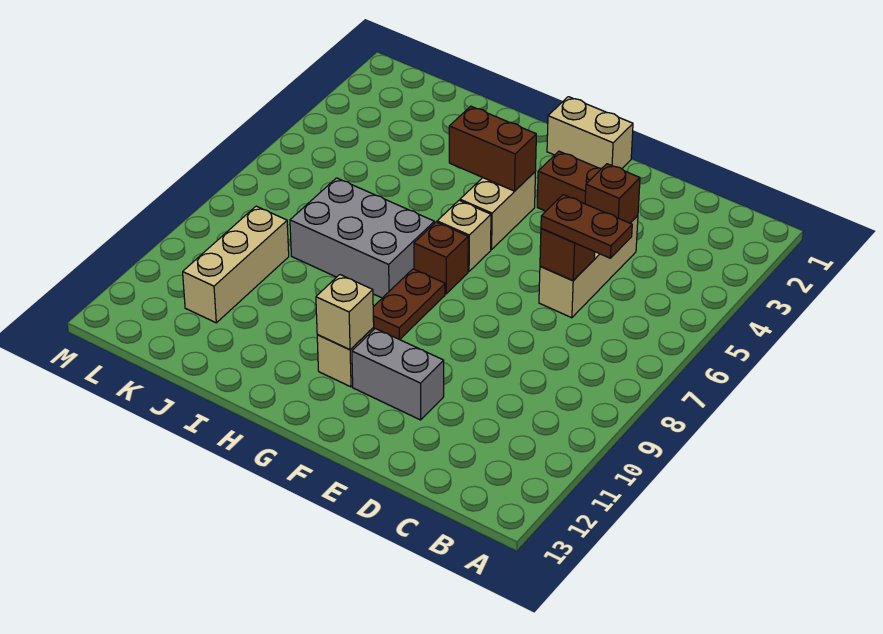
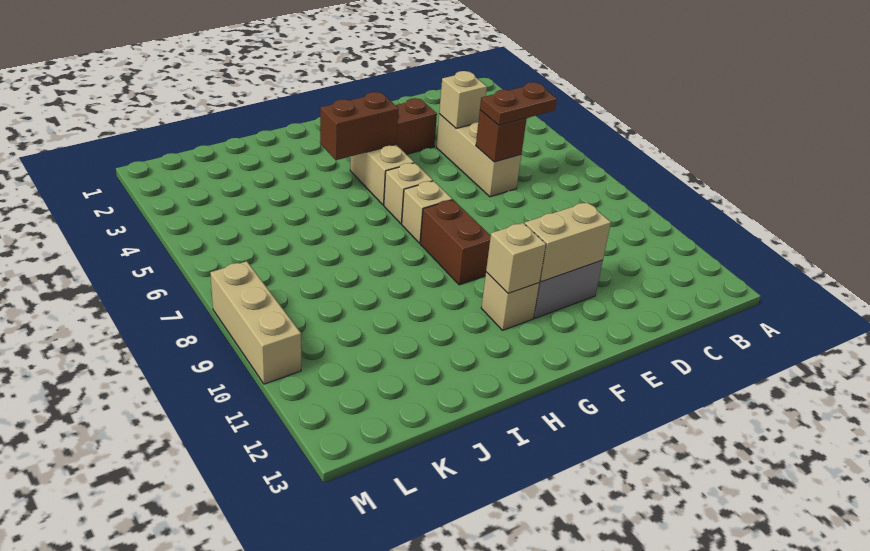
brown 1x1 brick [585,164,640,223] -> tan 1x1 brick [439,71,487,128]
tan 1x2 brick [547,97,633,169] -> tan 1x2 brick moved to [525,202,611,282]
brown 1x1 brick [414,222,468,294] -> tan 1x1 brick [402,181,452,243]
brown 1x2 plate [373,269,445,339] -> brown 1x2 brick [420,200,491,285]
grey 2x3 brick [290,178,434,298] -> none
tan 1x3 brick [183,206,289,323] -> tan 1x3 brick moved to [210,261,301,384]

